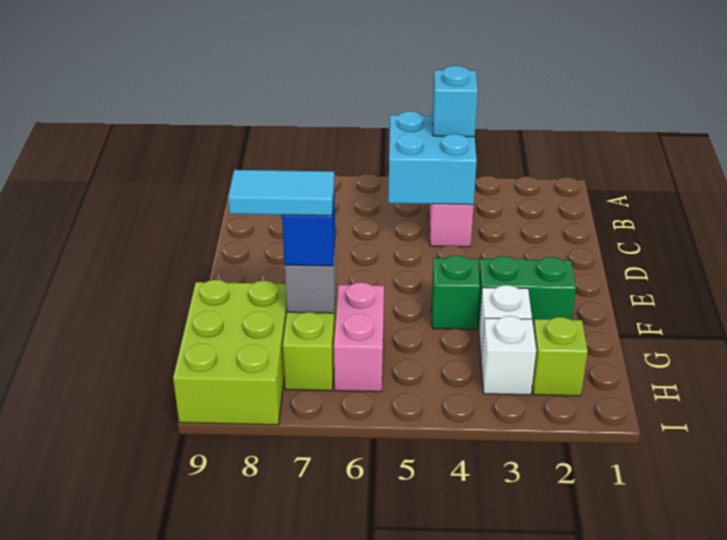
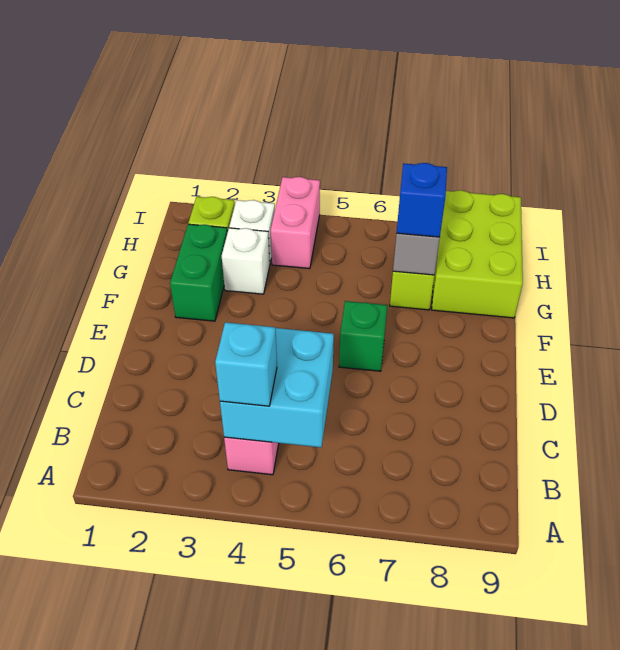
green 1x2 brick [478,256,576,328] -> green 1x2 brick turned to [170,224,227,321]
green 1x1 brick [432,255,480,329] -> green 1x1 brick moved to [339,301,387,371]
pink 1x2 brick [334,282,384,392] -> pink 1x2 brick moved to [271,177,320,269]
cyan 1x2 tile [228,170,334,216] -> none

